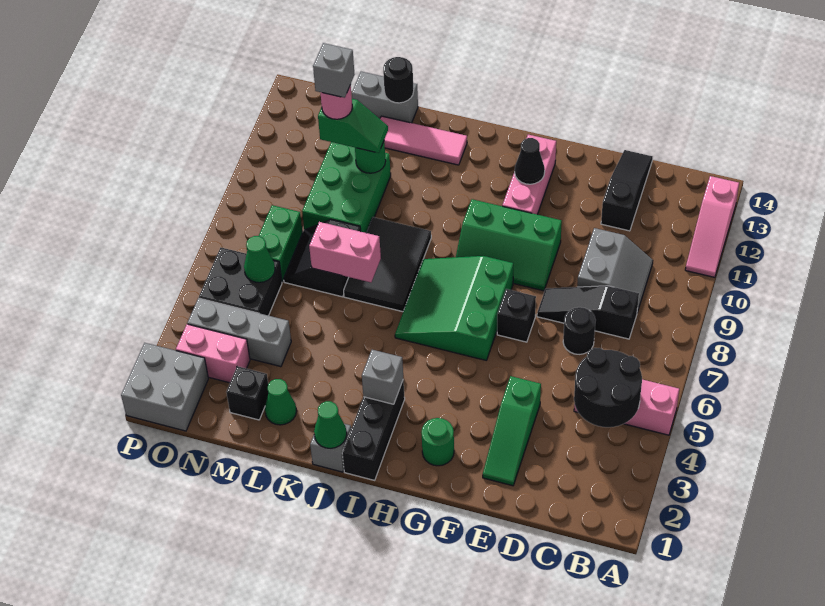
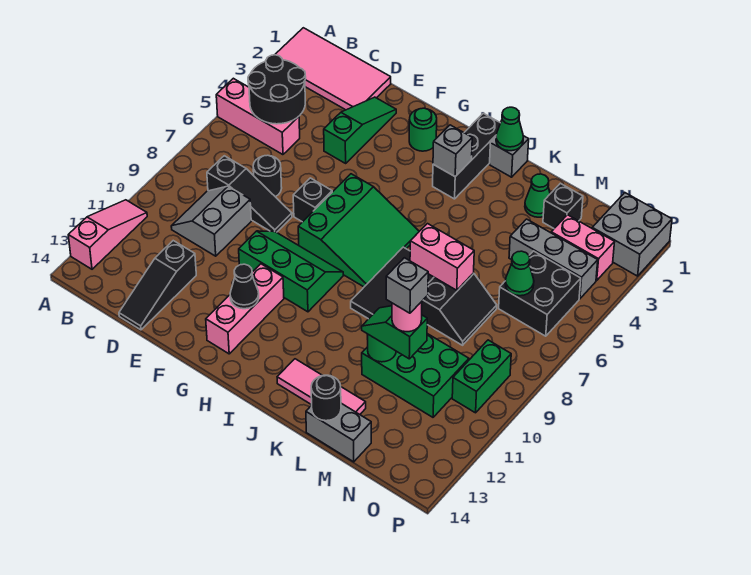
none -> pink 2x4 tile [275,28,391,110]
green 2x3 brick [302,142,391,233] -> green 2x3 brick turned to [362,334,469,417]
green 1x2 brick [259,205,303,282] -> green 1x2 brick moved to [452,340,511,413]

